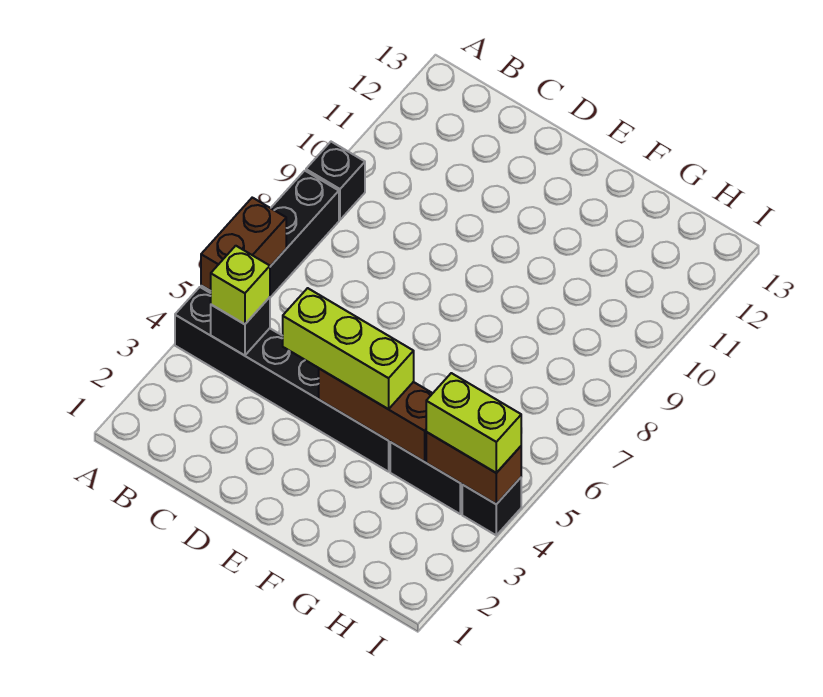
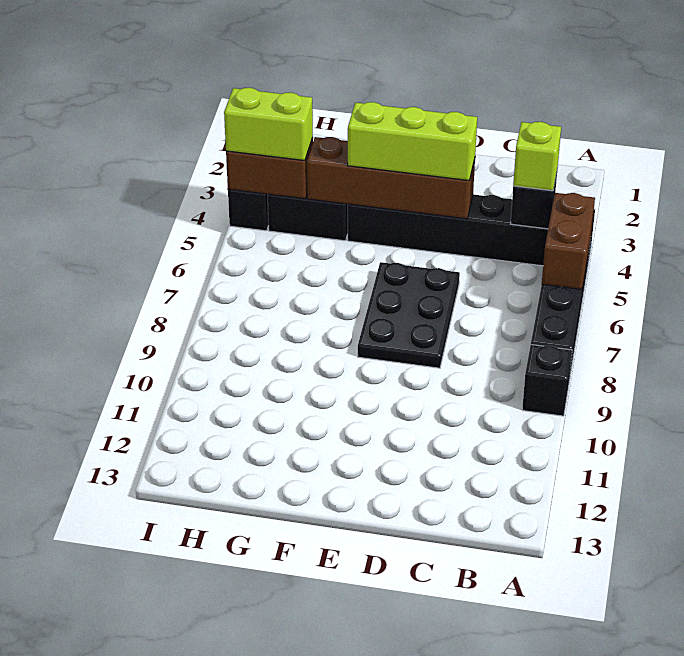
none -> black 2x3 plate [358,262,460,368]
brown 1x3 brick [319,369,433,462] -> brown 1x4 brick [307,137,475,219]

